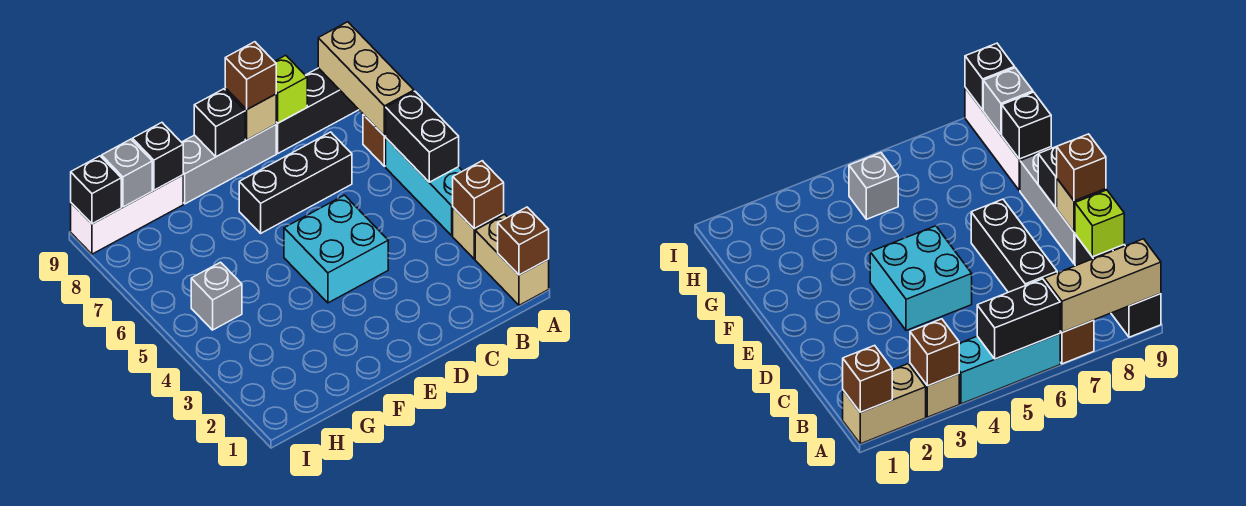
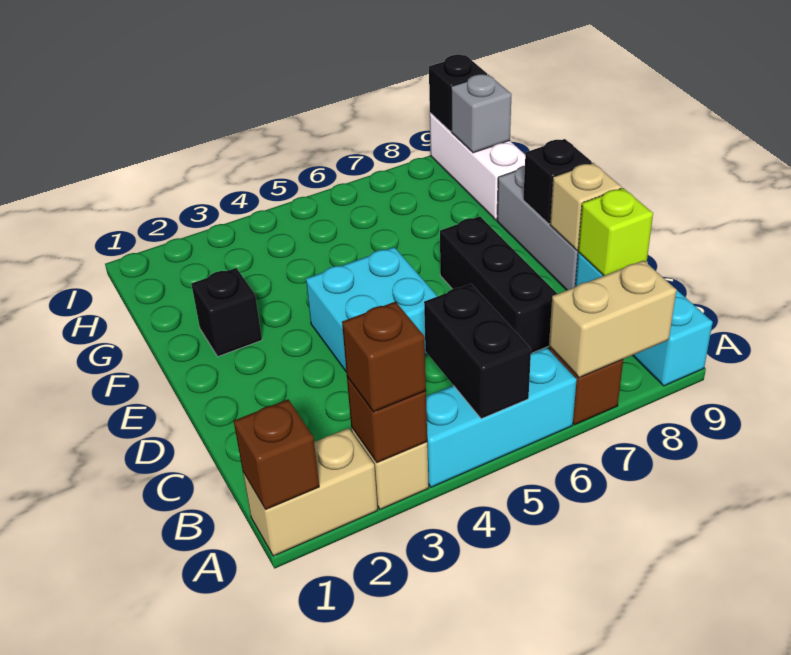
black 1x2 brick [386,91,459,182] -> black 1x2 brick turned to [424,284,531,419]
tan 1x3 brick [318,22,414,136] -> tan 1x2 brick [549,260,676,378]
black 1x3 brick [276,68,359,153] -> cyan 1x3 brick [575,252,713,386]
brown 1x1 brick [225,42,276,109] -> brown 1x1 brick moved to [342,302,426,412]
black 1x1 brick [133,123,183,190] -> black 1x1 brick moved to [191,268,262,357]
grey 1x1 brick [191,262,242,330] -> none

